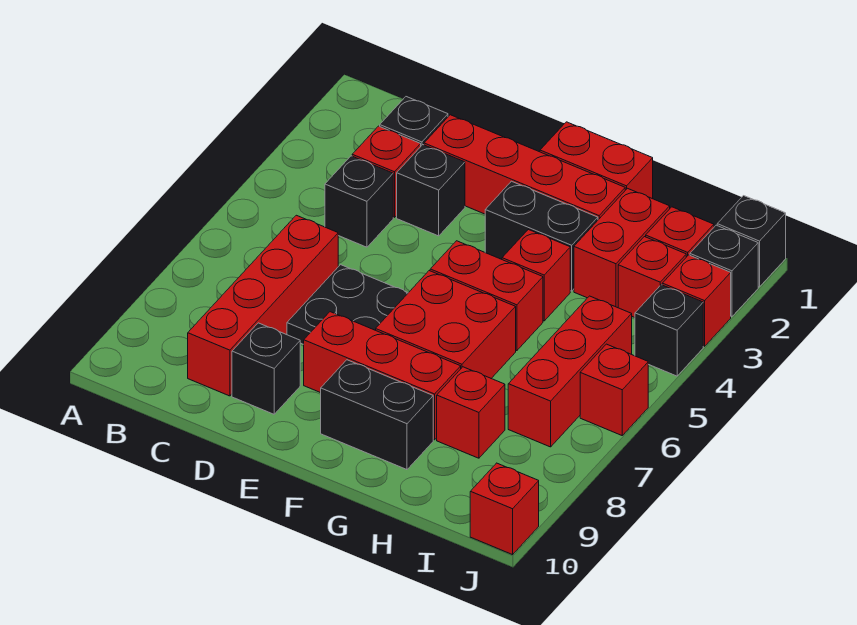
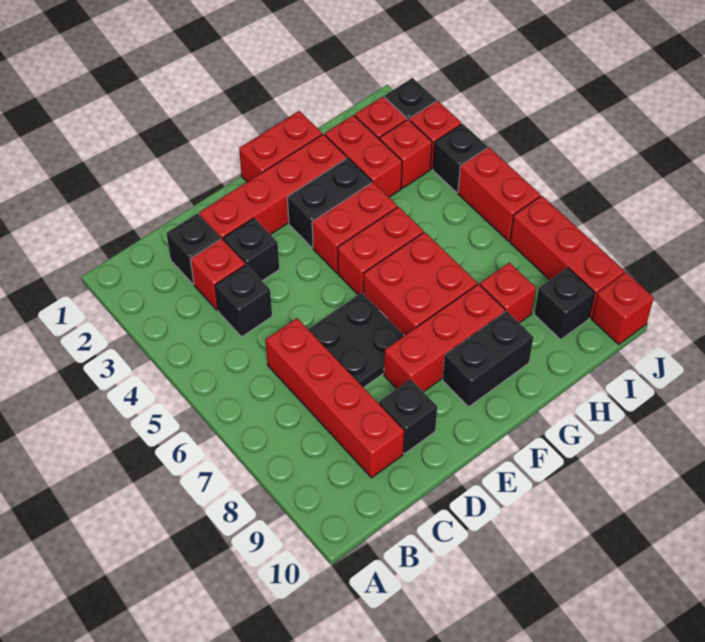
red 1x1 brick [502,229,570,321] -> red 1x2 brick [312,182,397,273]
red 1x3 brick [508,296,632,447] -> red 1x3 brick moved to [510,196,625,318]
black 1x1 brick [717,196,786,287] -> black 1x1 brick moved to [534,267,595,339]
red 1x1 brick [580,344,648,435] -> red 1x2 brick [458,147,540,241]

